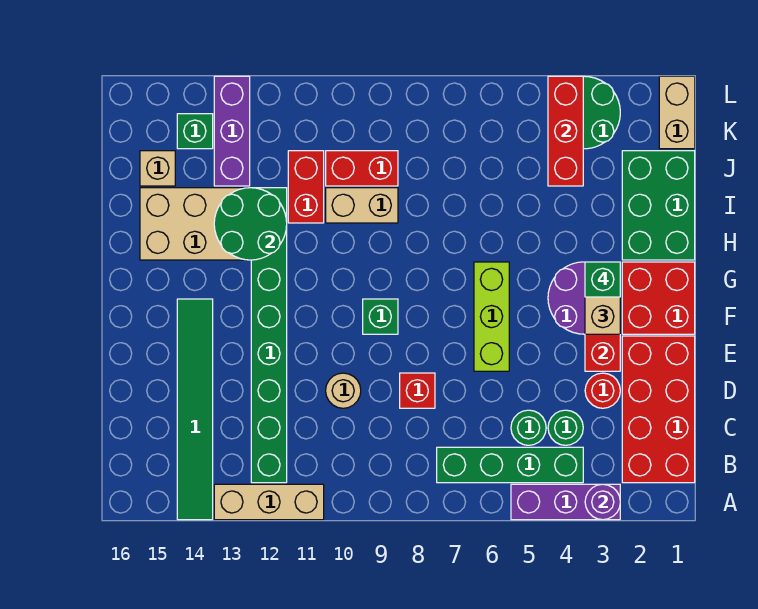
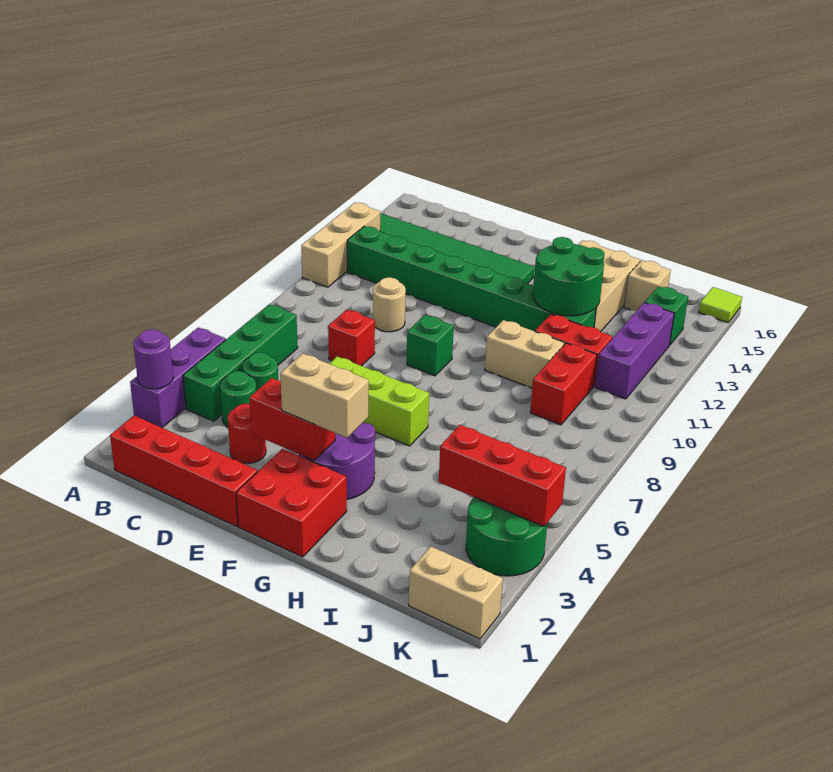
red 2x4 brick [622,336,695,483] -> red 1x4 brick [110,416,258,527]
green 1x1 brick [585,262,620,297] -> none
green 2x3 brick [622,151,695,260] -> none
tan 1x2 brick [326,188,398,223] -> tan 1x2 brick turned to [485,320,564,388]
purple 1x3 brick [214,76,250,186] -> purple 1x3 brick turned to [595,302,674,399]
none -> lime 1x1 tile [699,287,742,322]

